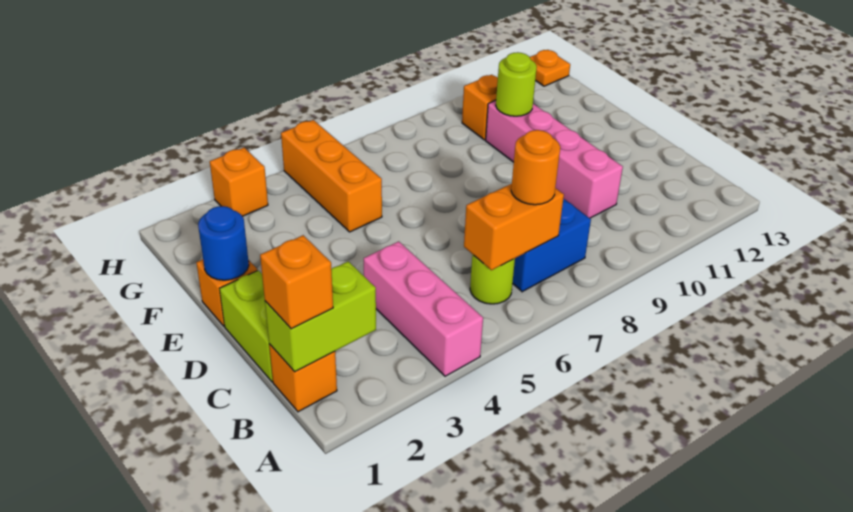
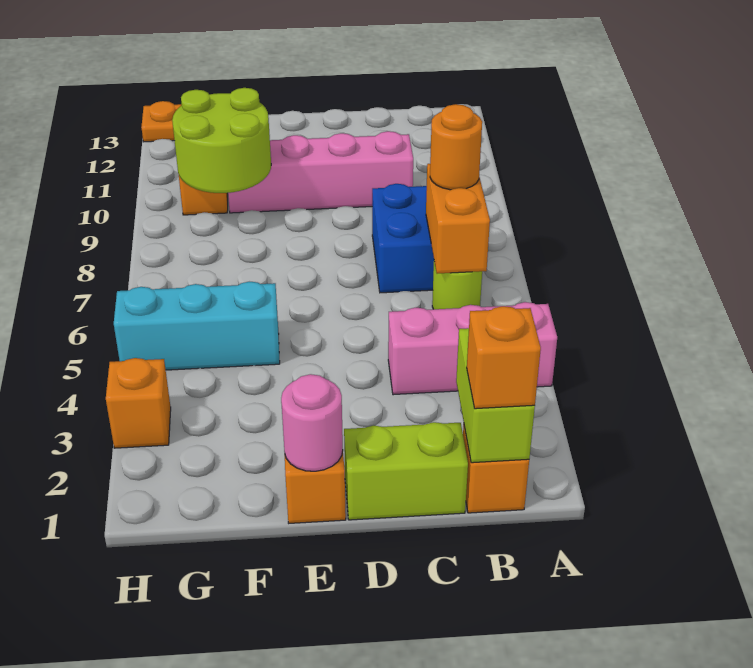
blue 1x1 round brick [198,206,249,280] -> pink 1x1 round brick [281,374,343,471]
orange 1x3 brick [281,120,382,232] -> cyan 1x3 brick [114,282,280,370]
lime 1x1 round brick [496,52,537,116] -> lime 2x2 round brick [172,88,271,193]

